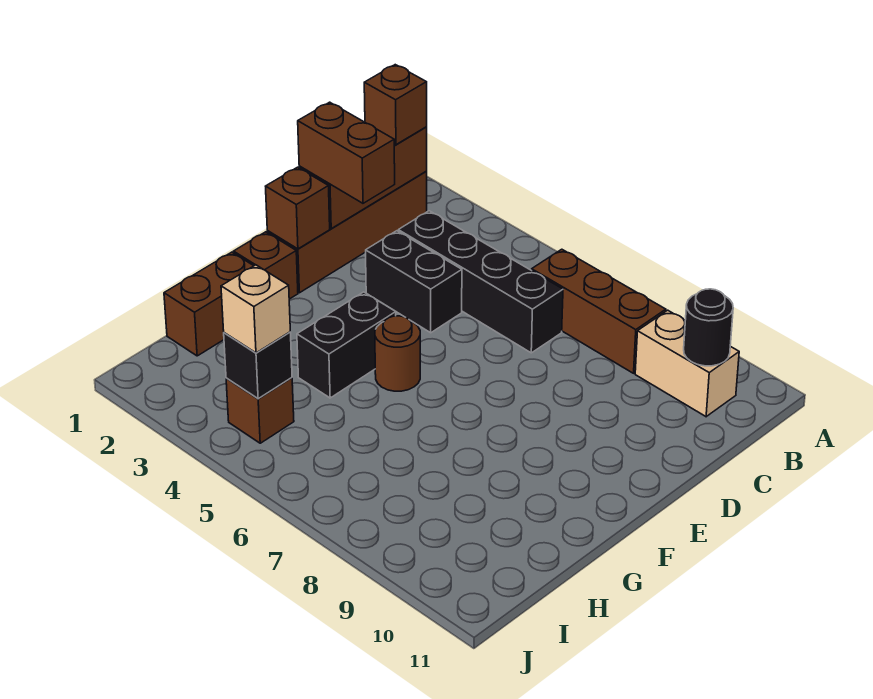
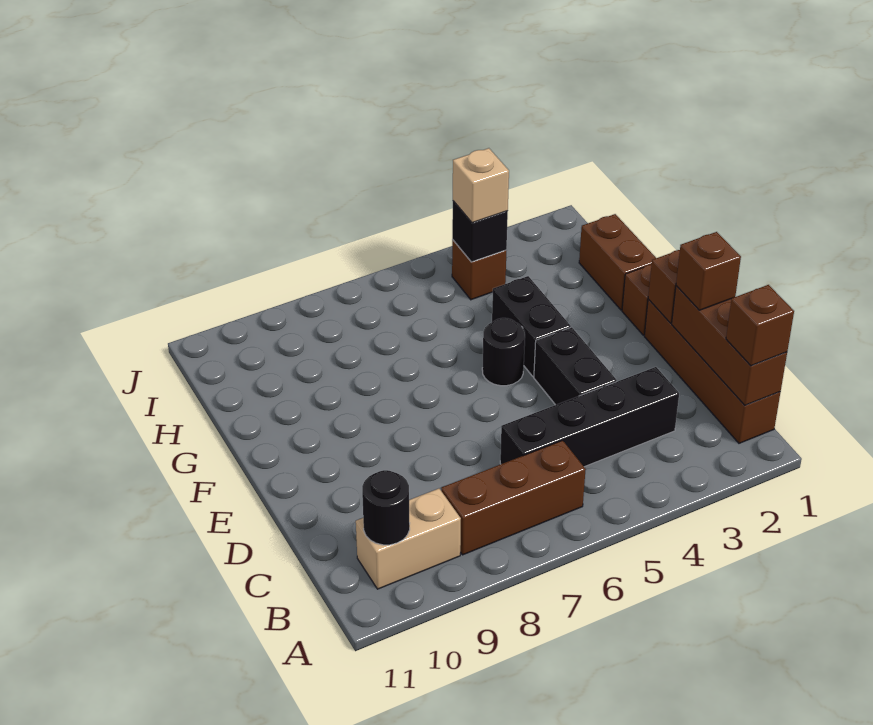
brown 1x2 brick [298,102,395,203] -> brown 1x1 brick [676,232,741,310]
black 1x2 brick [366,231,462,333] -> black 1x2 brick turned to [534,327,617,405]
brown 1x1 round brick [375,316,420,391] -> black 1x1 round brick [482,318,525,386]

